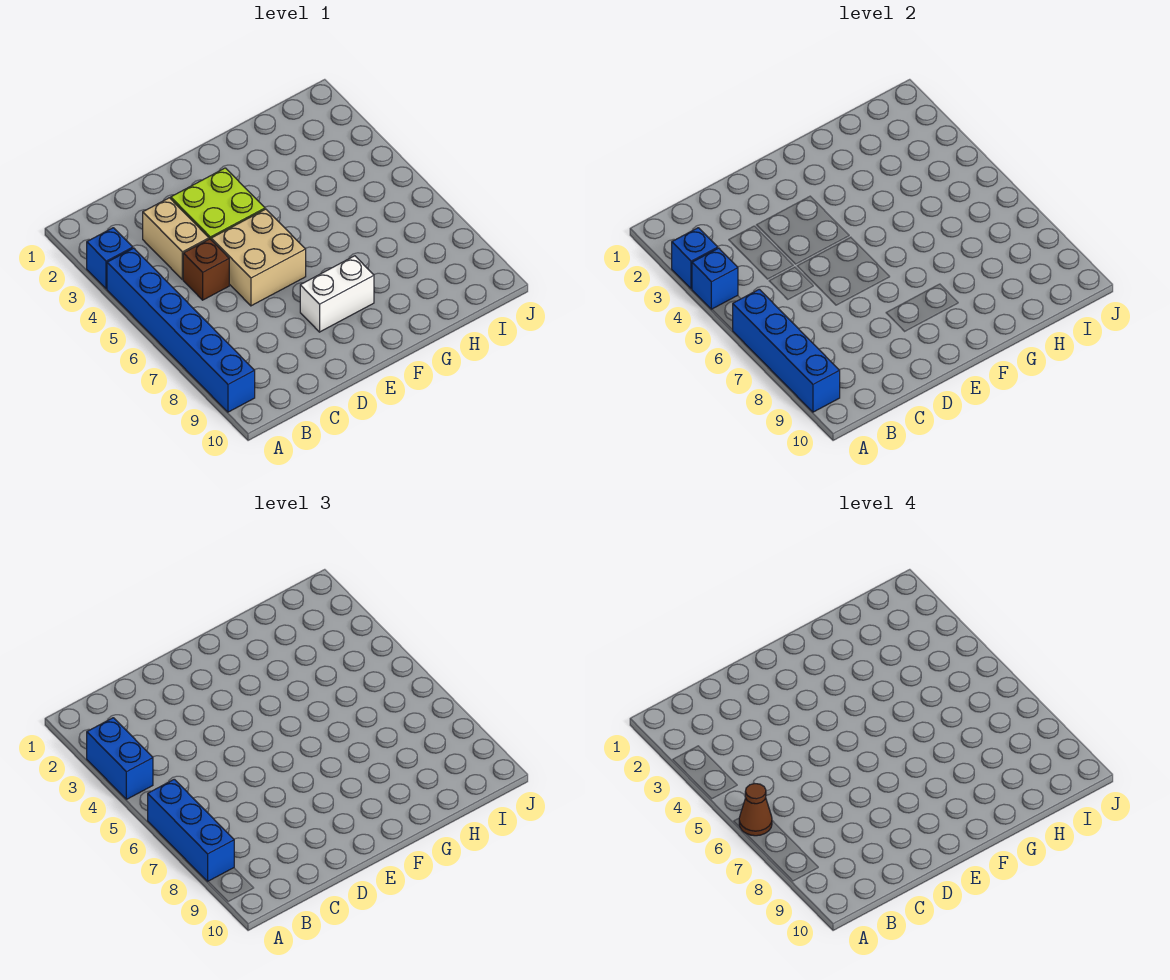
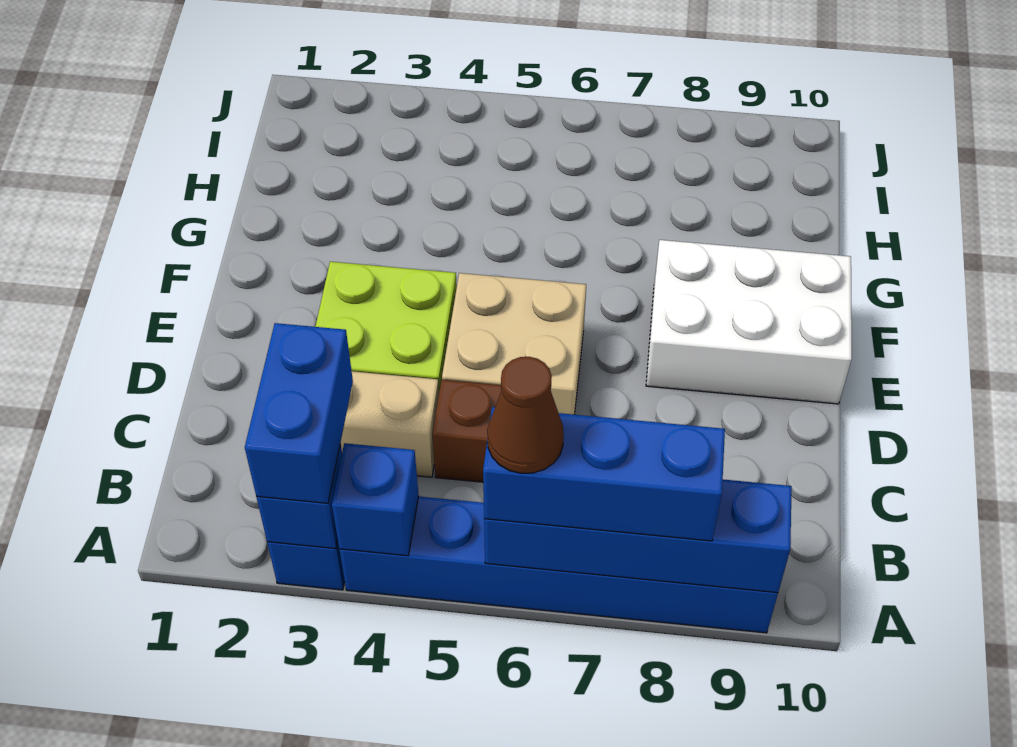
blue 1x2 brick [87,718,153,799] -> blue 1x2 brick turned to [245,323,353,503]
white 1x2 brick [300,256,374,332] -> white 2x3 brick [646,240,852,404]

